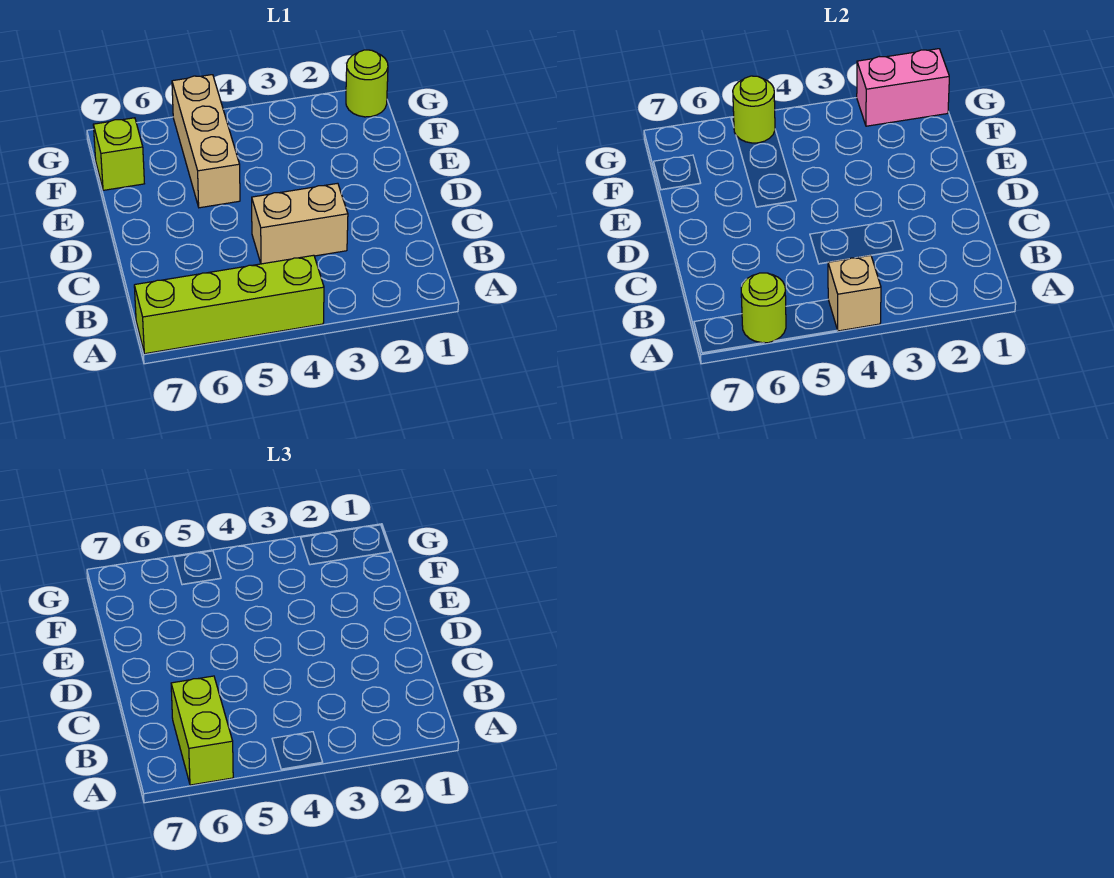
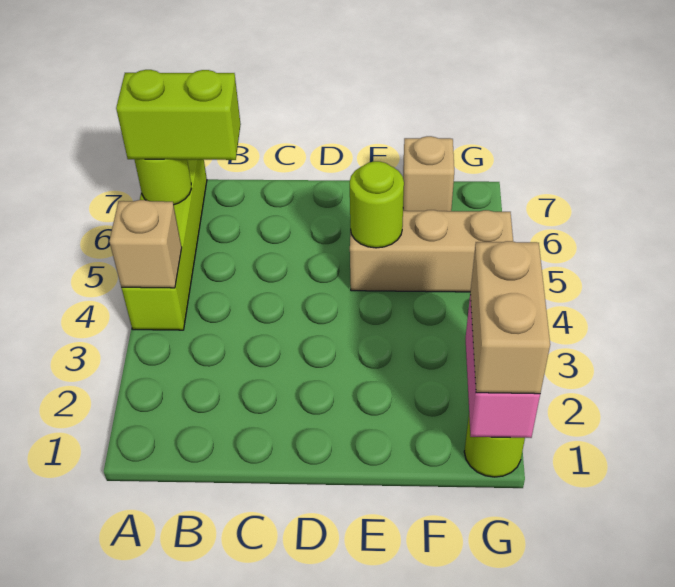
tan 1x2 brick [252,183,348,264] -> tan 1x2 brick moved to [470,241,550,394]
lime 1x1 brick [93,118,144,190] -> tan 1x1 brick [403,136,454,211]
lime 1x1 round brick [733,76,775,143] -> lime 1x1 round brick moved to [350,161,404,248]

